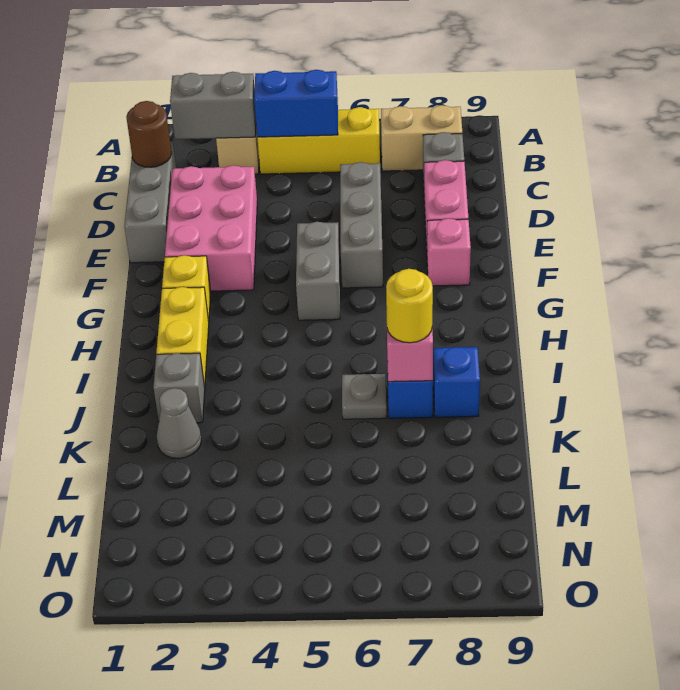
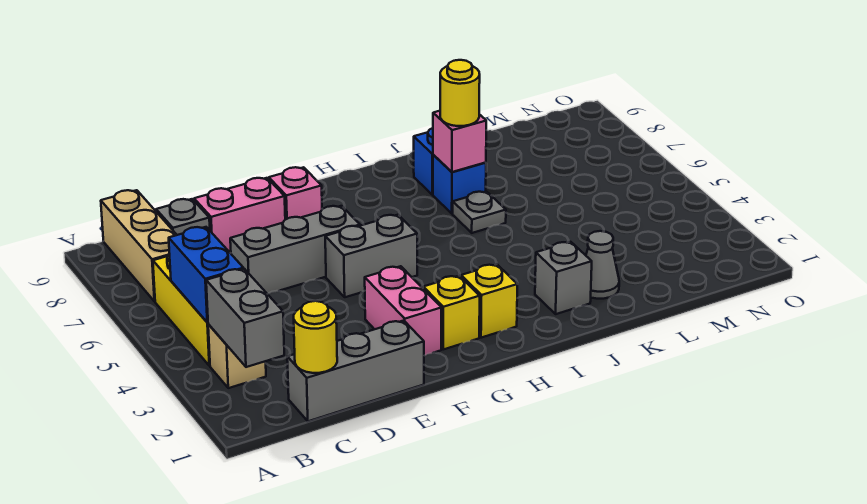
tan 1x2 brick [381,105,462,171] -> tan 1x3 brick [101,190,176,301]
brown 1x1 round brick [126,101,172,167] -> yellow 1x1 round brick [294,301,337,373]
pink 2x3 brick [165,165,257,291] -> pink 1x2 brick [365,266,442,356]
yellow 1x2 brick [156,287,209,388] -> yellow 1x1 brick [461,264,517,338]

